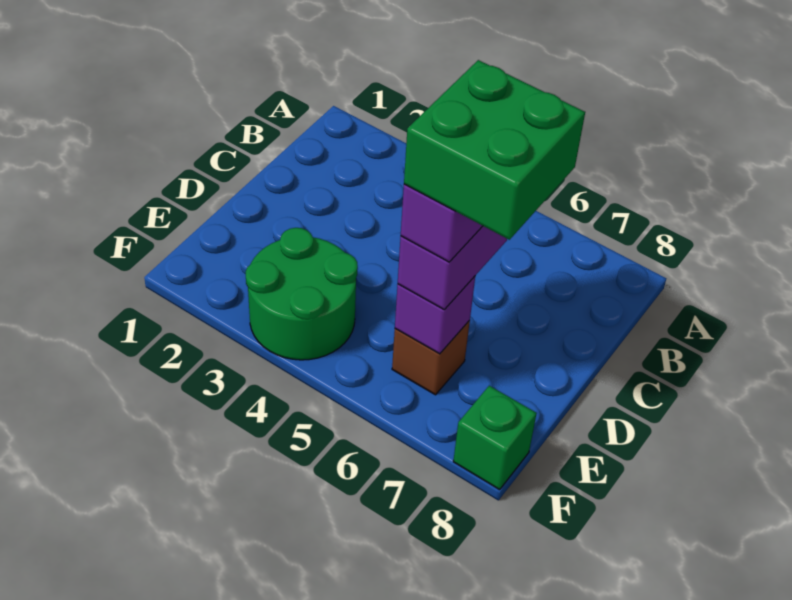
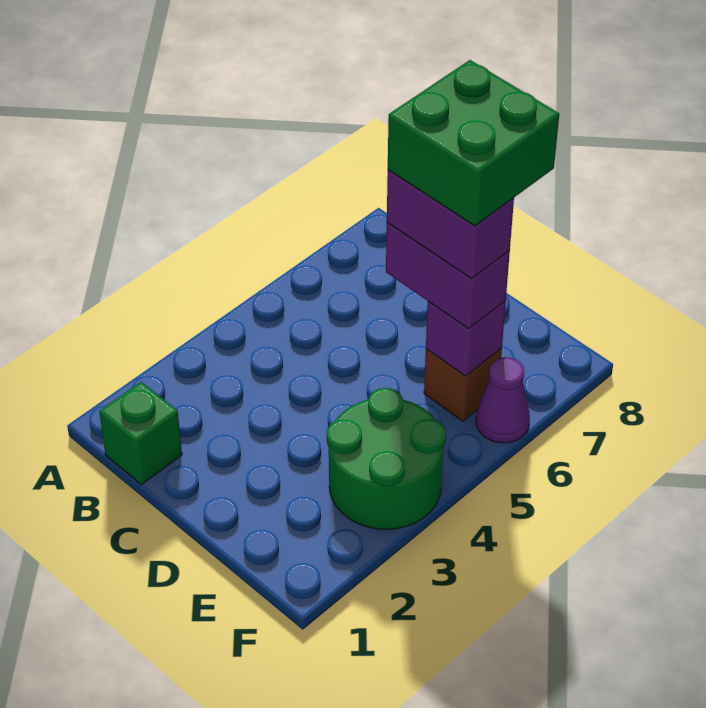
none -> purple 1x1 cone [476,357,530,443]
green 1x1 brick [453,386,537,490] -> green 1x1 brick moved to [99,382,182,485]

